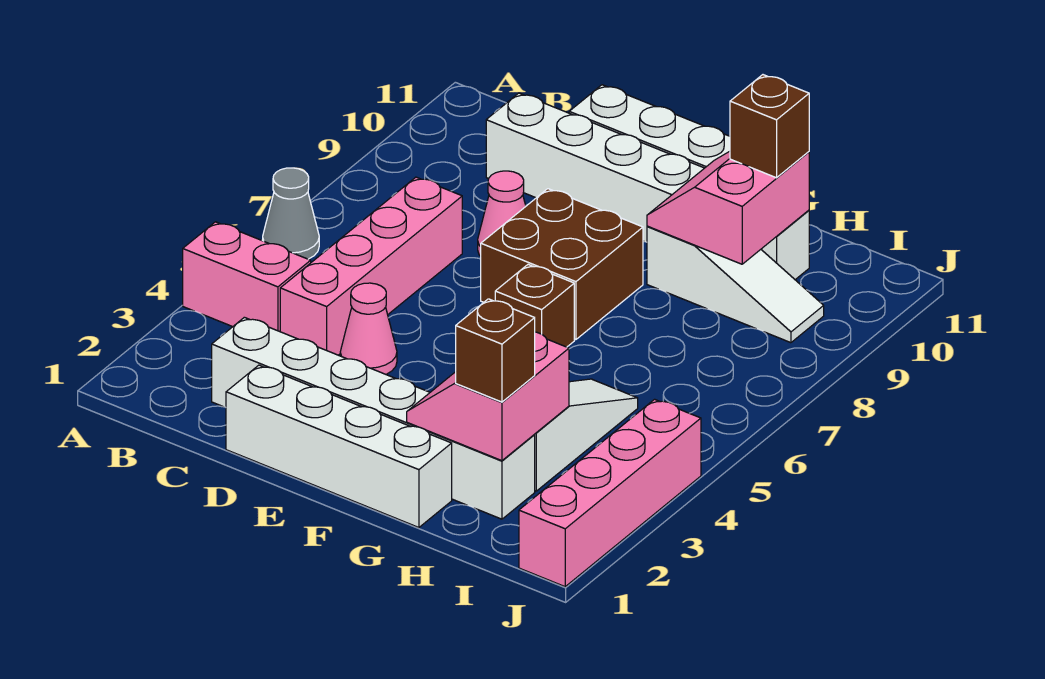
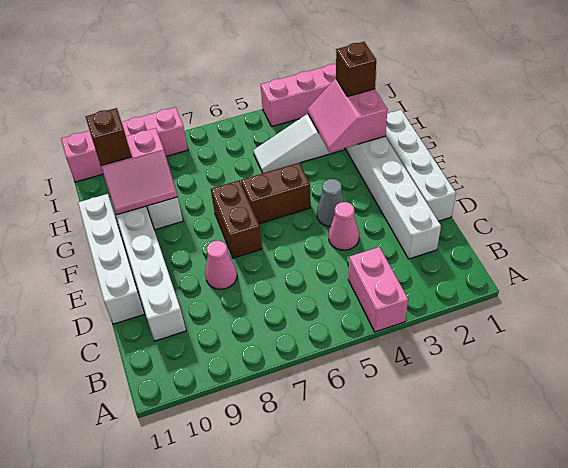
grey 1x1 cone [263,168,319,259] -> grey 1x1 cone moved to [317,179,344,227]
pink 1x4 brick [280,177,462,355] -> pink 1x4 brick moved to [61,107,188,182]
brown 2x2 brick [481,189,643,340] -> brown 1x2 brick [211,181,262,258]
brown 1x1 brick [495,265,574,347] -> brown 1x2 brick [241,163,311,224]
pink 2x2 slope [407,332,569,461] -> pink 2x2 slope turned to [308,79,388,152]

